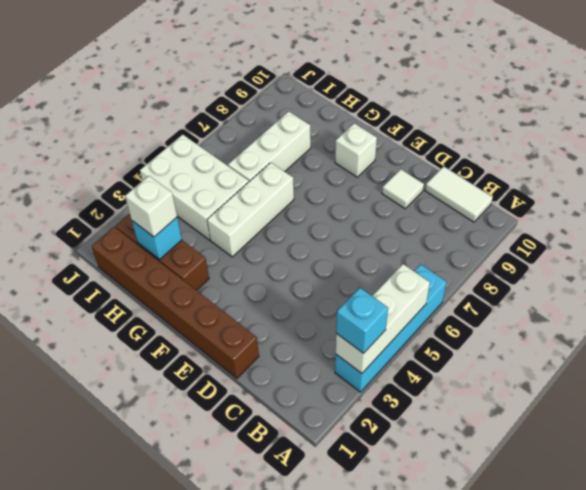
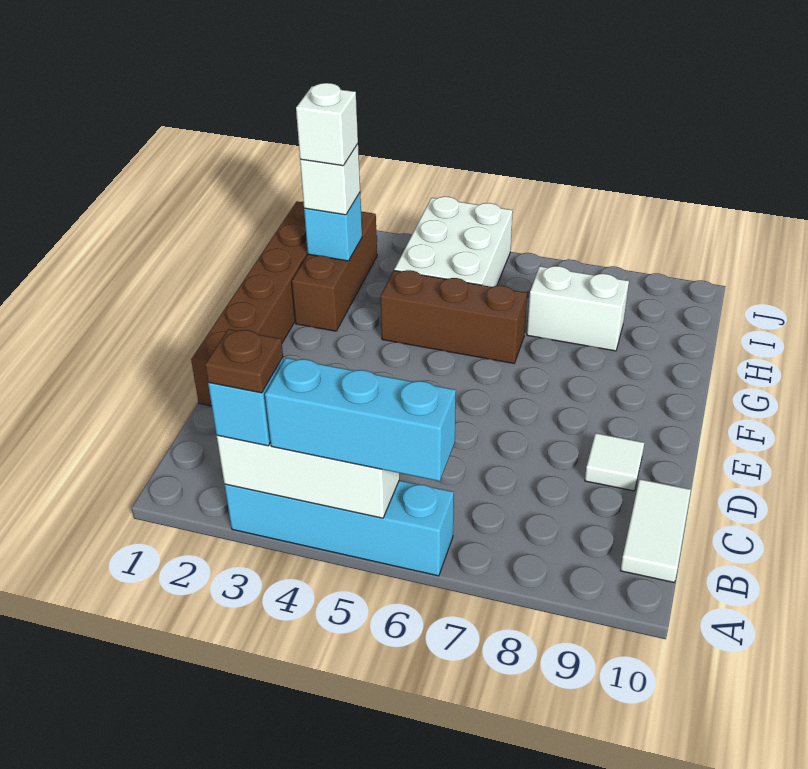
none -> brown 1x1 plate [205,329,283,393]
none -> cyan 1x3 brick [265,358,456,481]
white 1x1 brick [335,123,377,177] -> white 1x1 brick moved to [296,83,358,166]
white 1x3 brick [207,163,294,257] -> brown 1x3 brick [380,270,527,363]
white 1x3 brick [228,111,311,181] -> white 1x2 brick [527,266,629,351]

